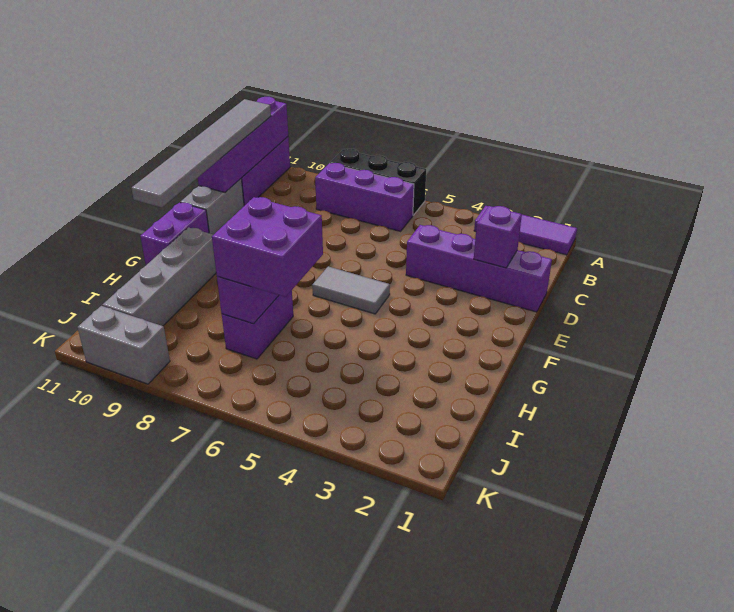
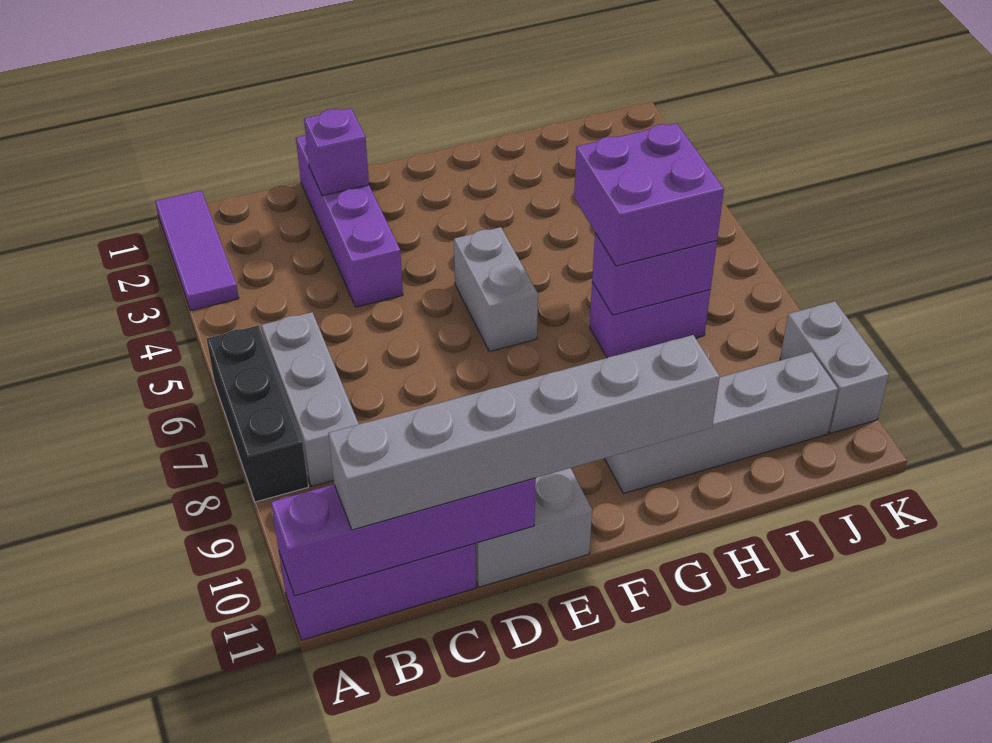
purple 1x3 brick [315,163,414,231] -> grey 1x3 brick [261,312,358,487]
grey 1x6 tile [131,99,271,208] -> grey 1x6 brick [328,335,720,530]
grey 1x2 tile [312,266,390,314] -> grey 1x2 brick [454,227,538,352]
purple 1x2 brick [140,203,209,265] -> none

